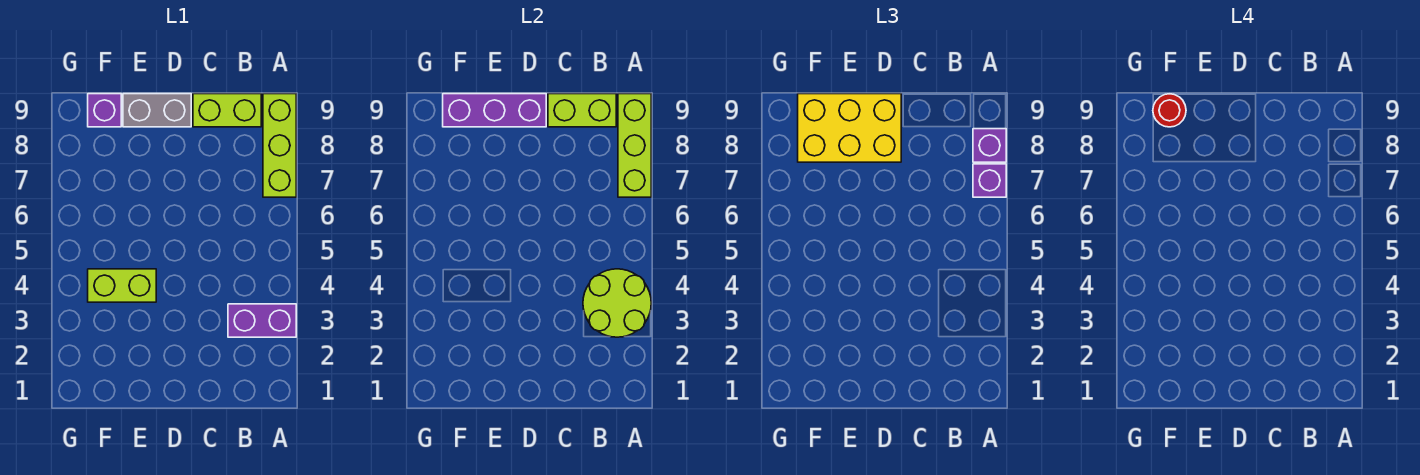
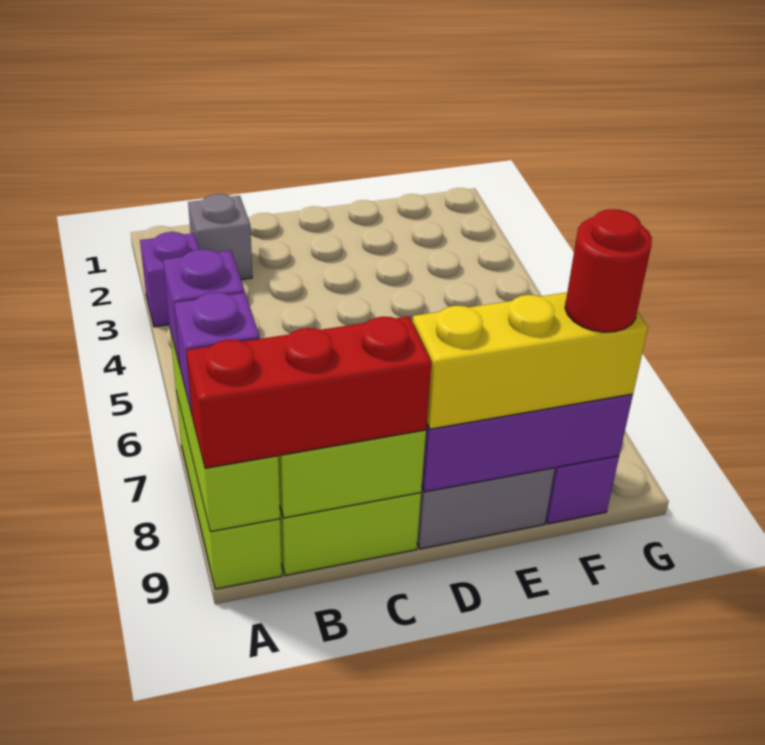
purple 1x2 brick [228,304,296,337] -> purple 1x1 brick [140,232,200,327]
lime 2x2 round brick [583,269,651,337] -> none
none -> red 1x3 brick [186,316,432,468]
none -> grey 1x1 brick [188,194,252,280]
yellow 2x3 brick [798,94,901,162] -> yellow 1x3 brick [413,292,648,429]
lime 1x2 brick [88,269,156,302] -> none

